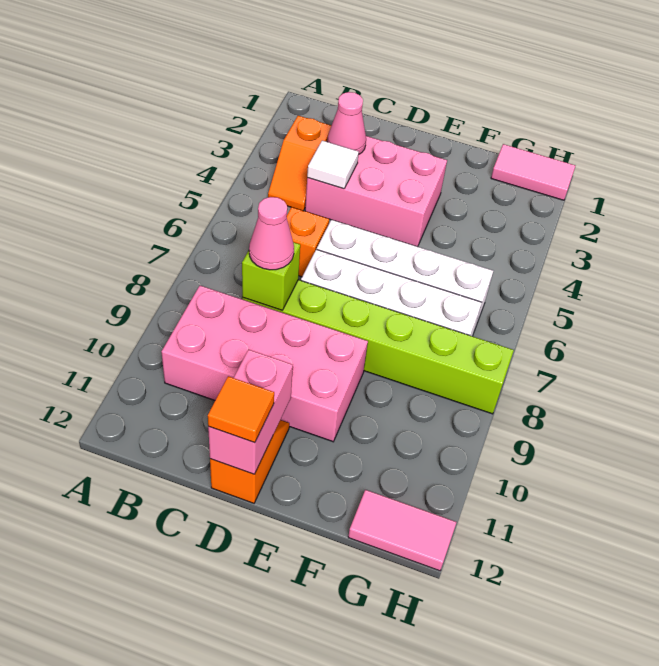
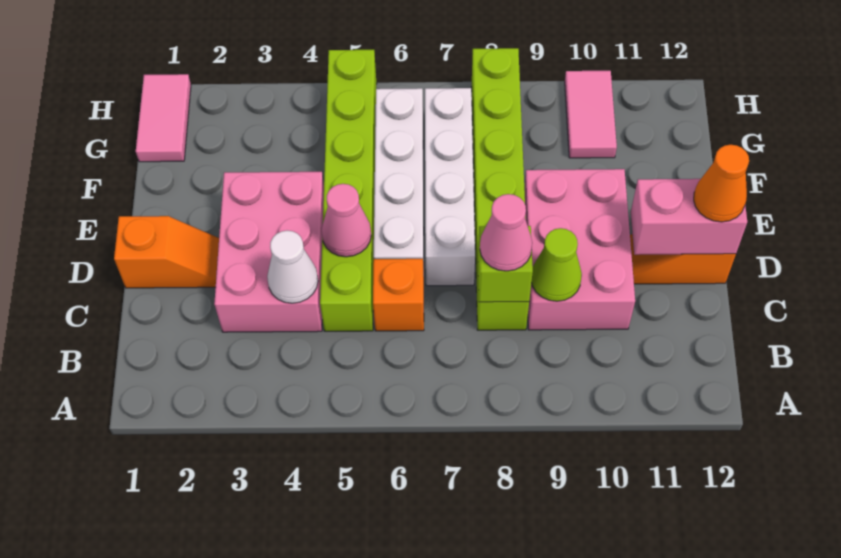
orange 1x2 slope [268,116,331,211] -> orange 1x2 slope moved to [114,216,219,288]
pink 2x4 brick [162,286,368,442] -> pink 2x3 brick [524,169,635,330]
pink 1x1 cone [327,92,366,154] -> pink 1x1 cone moved to [322,184,371,257]
white 1x1 tile [307,140,359,189] -> white 1x1 cone [267,230,318,303]
none -> lime 1x6 brick [320,50,377,331]
none -> lime 1x1 cone [531,228,582,301]
orange 1x1 tile [208,376,274,443] -> orange 1x1 cone [694,145,749,222]
pink 1x2 tile [348,490,457,571] -> pink 1x2 tile moved to [565,71,617,158]

